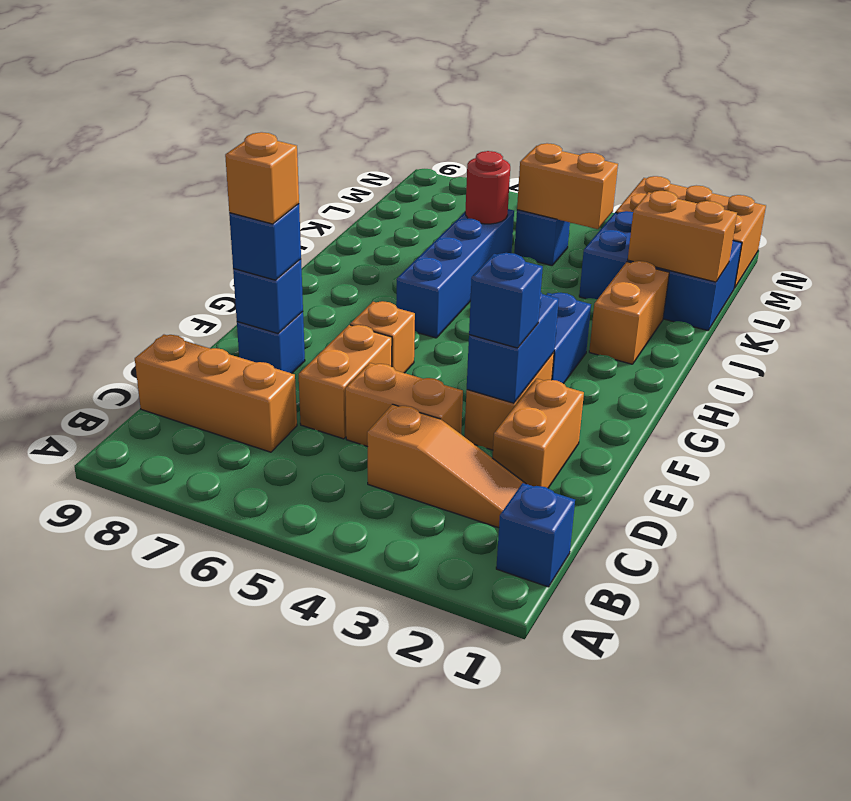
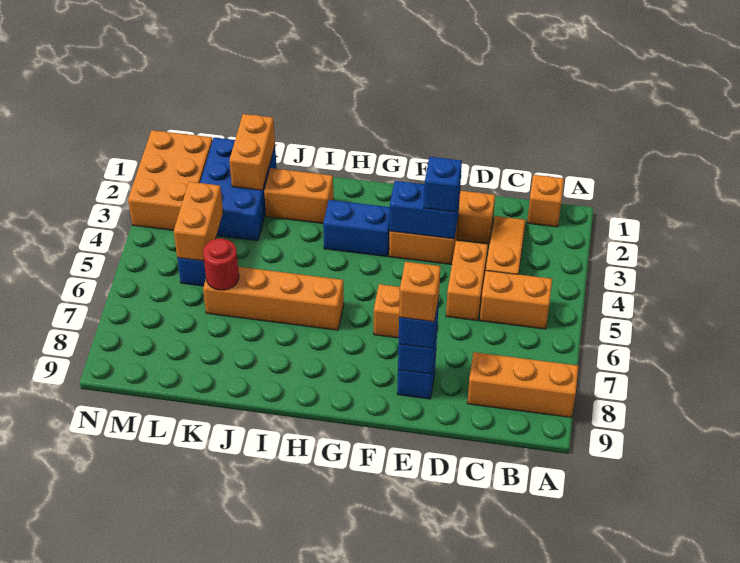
blue 1x1 brick [496,483,575,587] -> orange 1x1 brick [527,175,564,227]
orange 1x3 brick [135,335,297,452] -> orange 1x3 brick turned to [467,352,578,417]
orange 1x2 brick [299,325,392,439] -> orange 1x2 brick moved to [480,271,552,329]
blue 1x4 brick [396,209,514,338] -> orange 1x4 brick [203,267,344,330]

